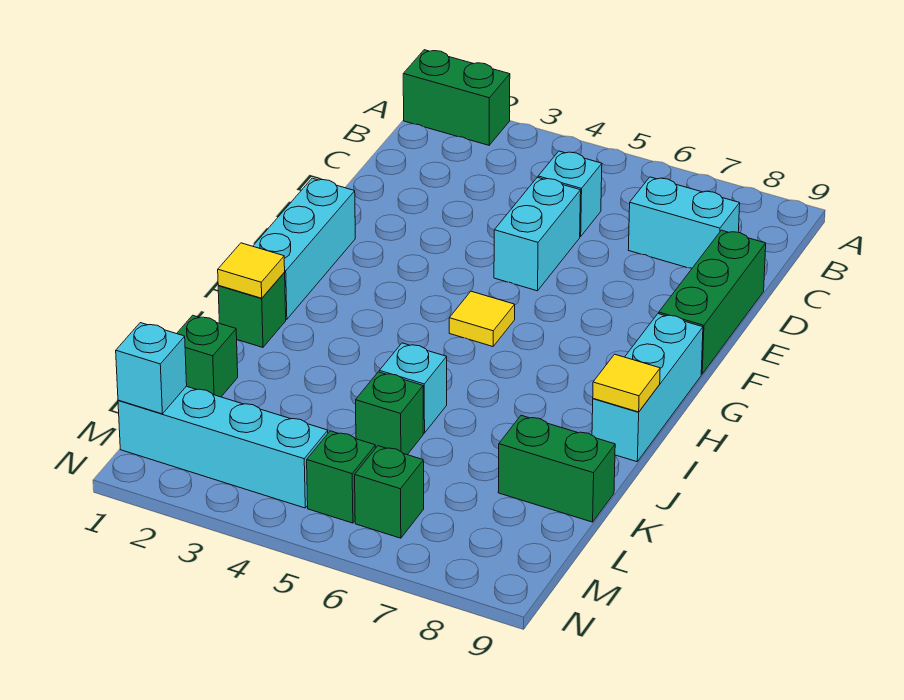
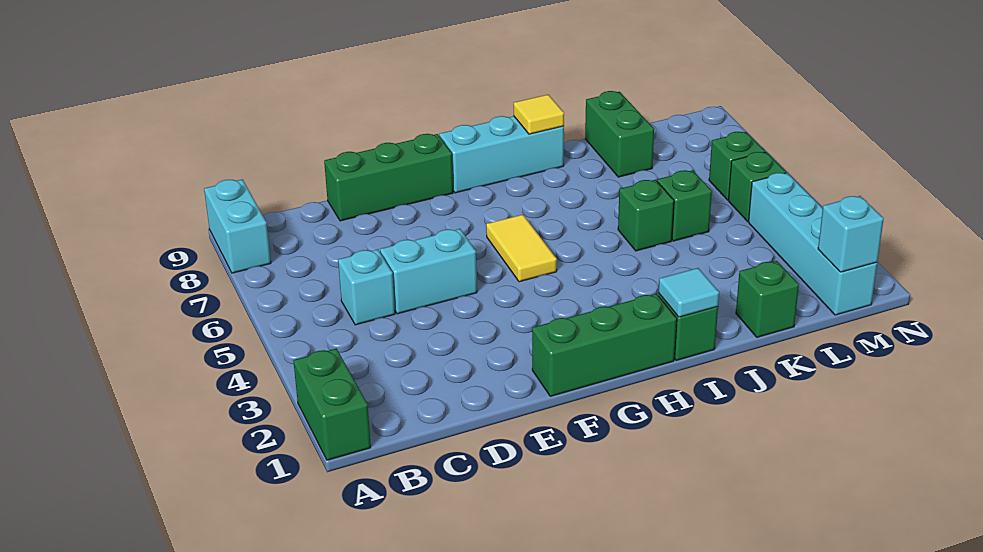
cyan 1x2 brick [628,177,740,268] -> cyan 1x2 brick moved to [204,179,271,273]
cyan 1x3 brick [253,178,355,319] -> green 1x3 brick [532,294,677,396]
yellow 1x1 tile [449,291,515,347] -> yellow 1x2 tile [486,215,557,282]
yellow 1x1 tile [218,243,285,298] -> cyan 1x1 tile [659,268,719,317]
cyan 1x1 brick [379,343,447,433] -> green 1x1 brick [618,180,674,251]

